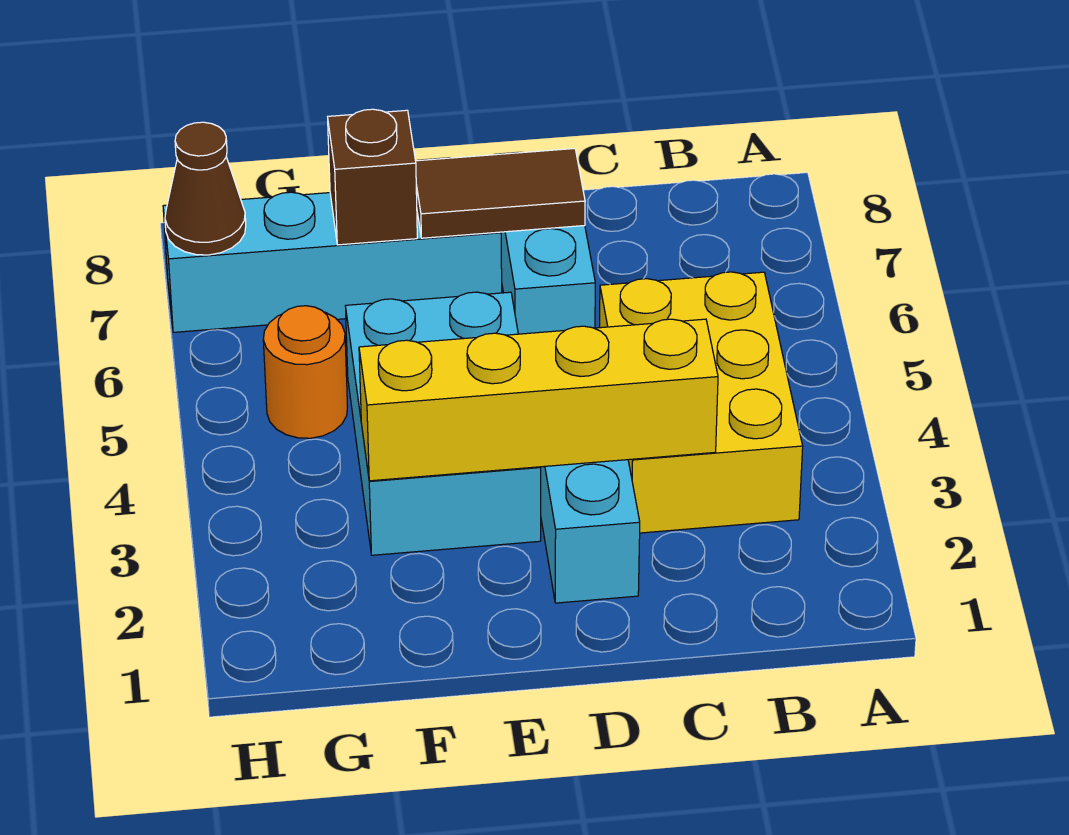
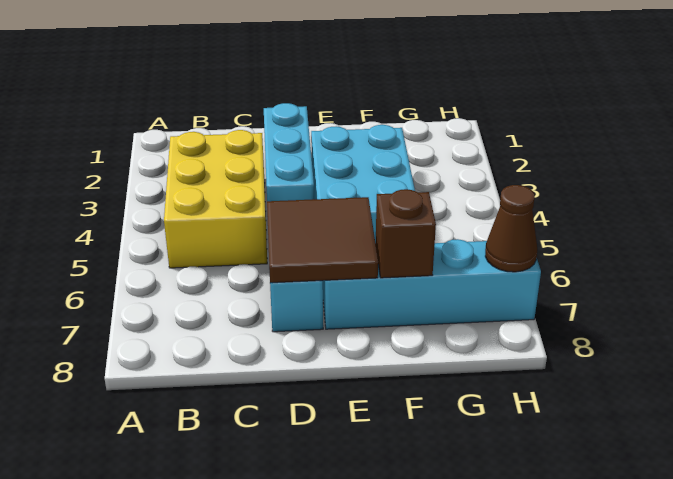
yellow 1x4 brick [359,319,718,481] -> none
brown 1x2 tile [416,149,585,238] -> brown 2x2 tile [267,197,378,283]
orange 1x1 round brick [263,306,348,438] -> none

